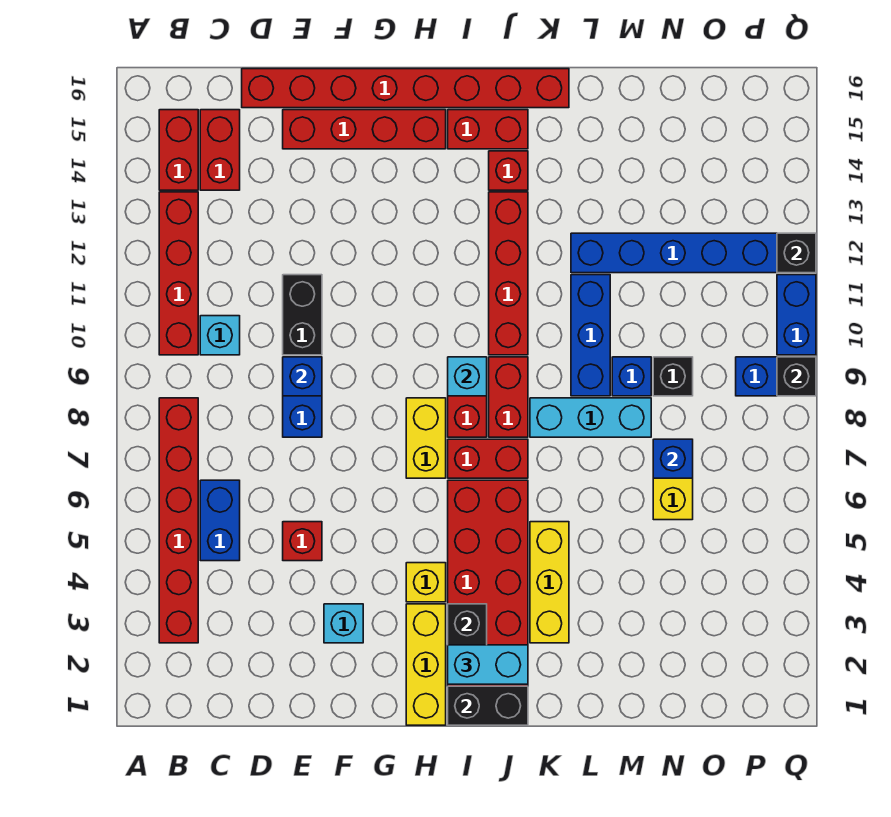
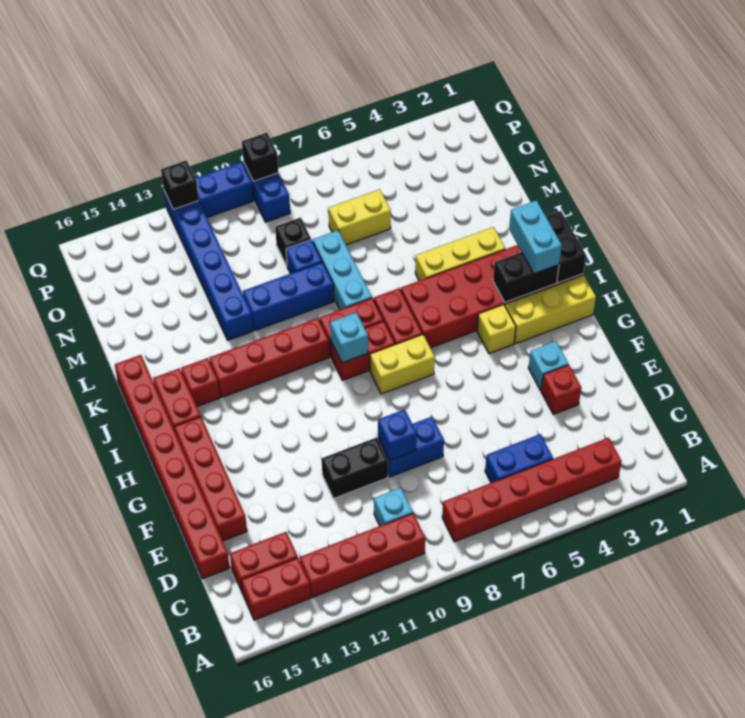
red 1x1 brick [283,522,322,561] -> red 1x1 brick moved to [541,365,581,414]
blue 1x1 brick [653,439,693,478] -> none

